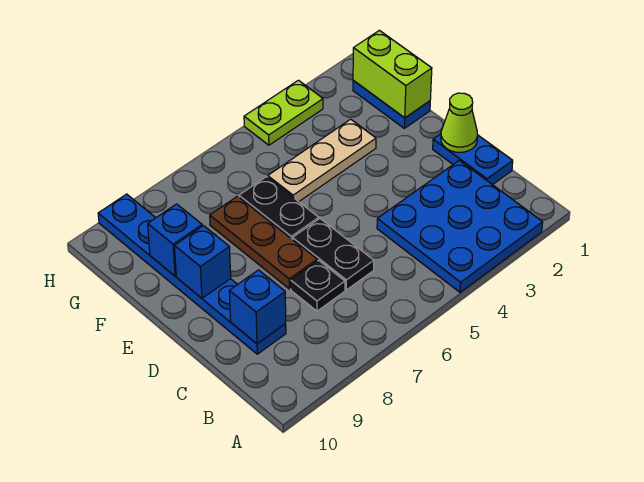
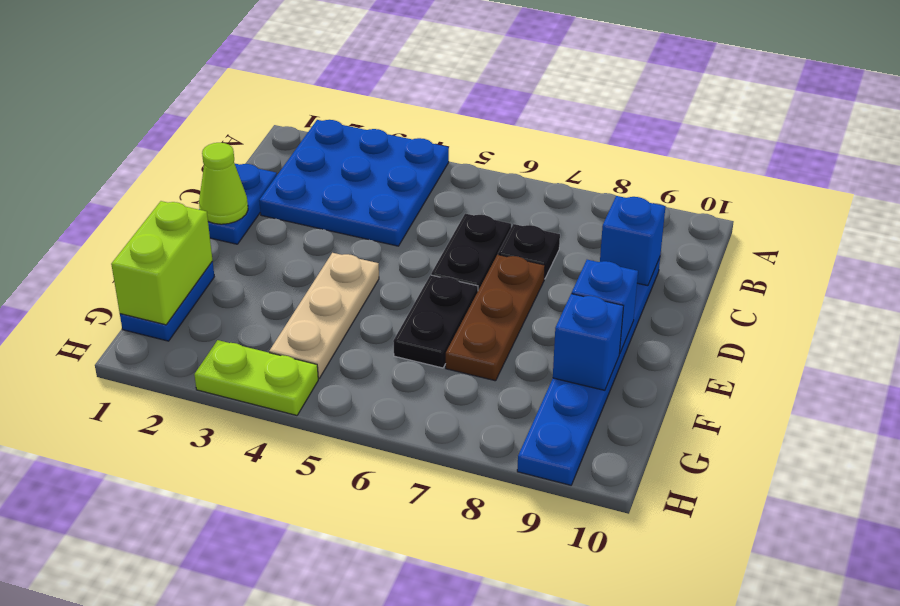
tan 1x3 plate [268,119,376,202] -> tan 1x3 plate turned to [269,253,379,378]

